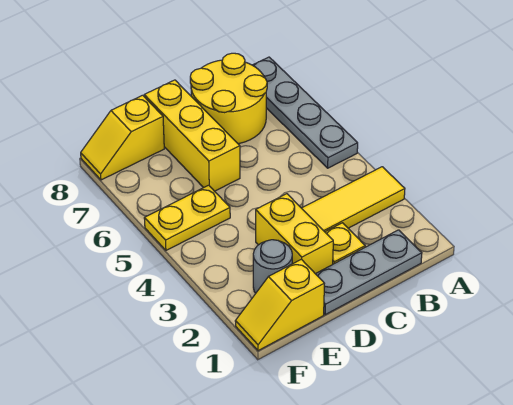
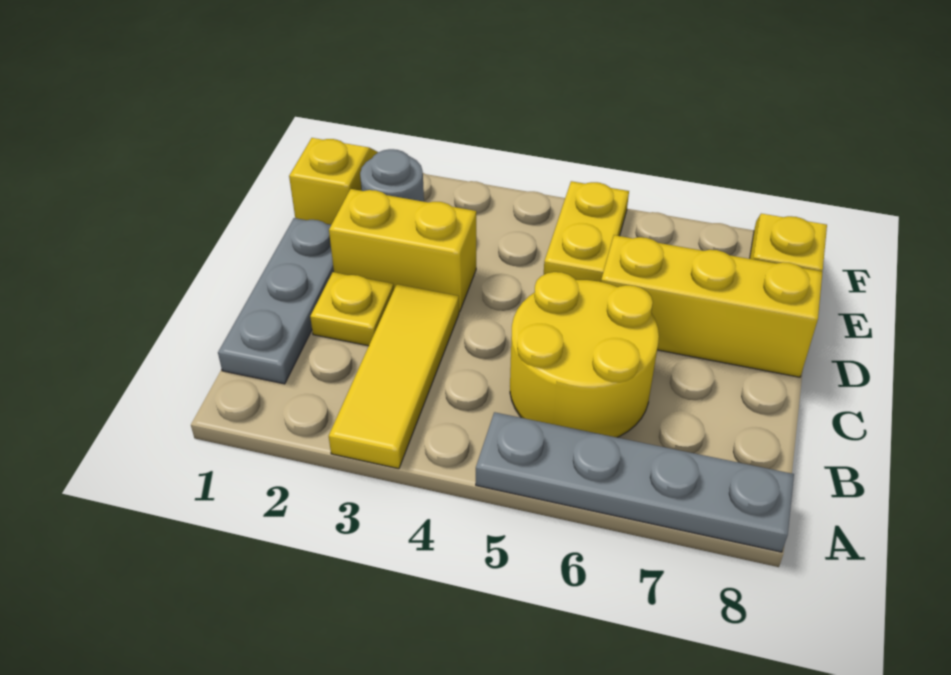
yellow 2x2 round brick [190,53,267,144] -> yellow 2x2 round brick moved to [510,272,659,437]

